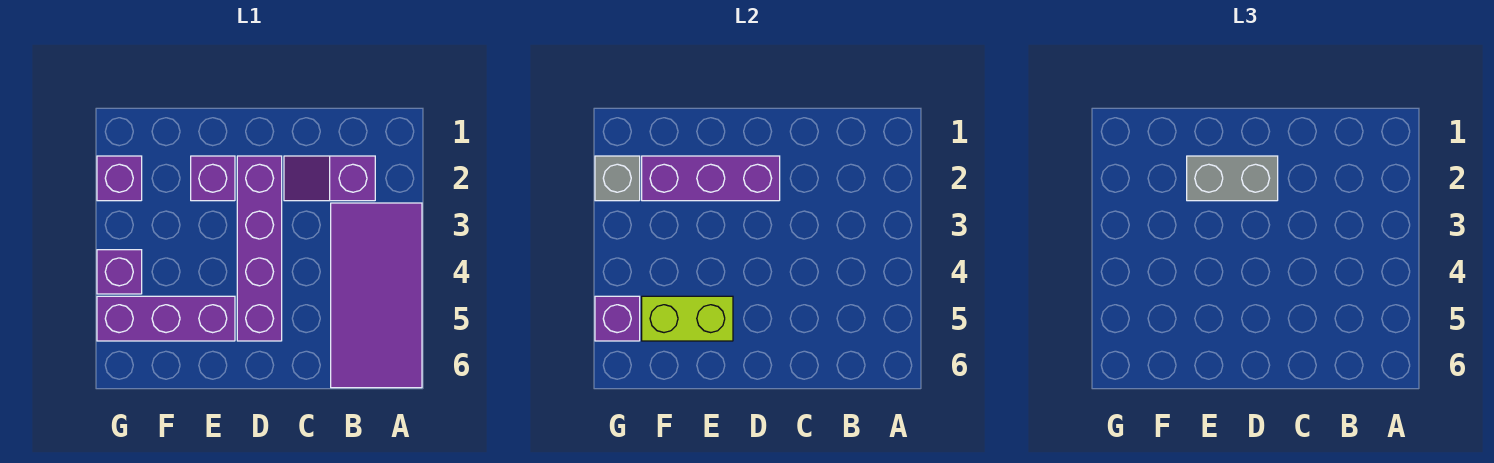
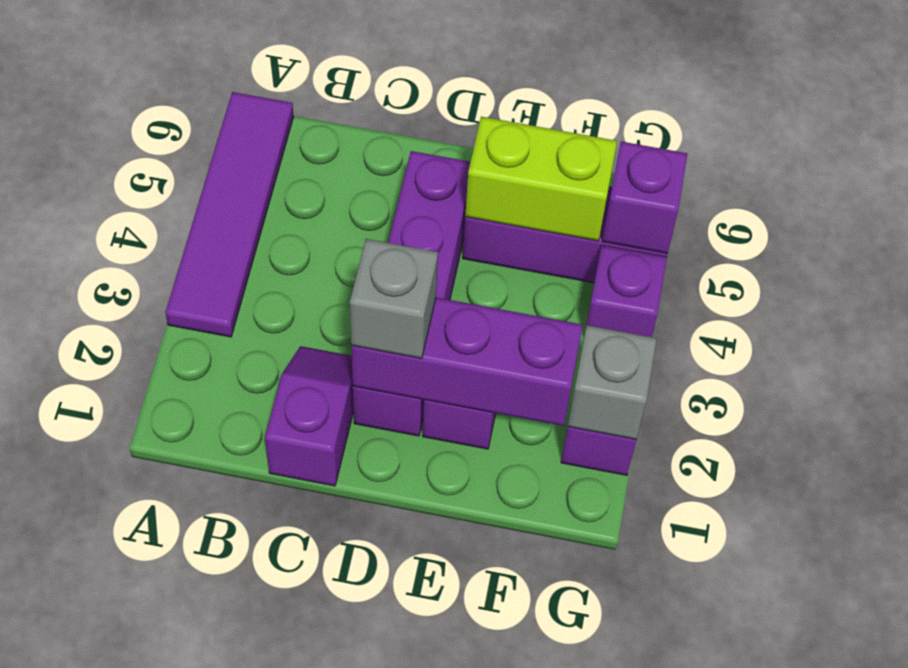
purple 2x4 tile [331,203,422,388] -> purple 1x4 tile [165,92,293,337]
purple 1x2 slope [284,156,375,201] -> purple 1x2 slope turned to [265,346,354,486]
grey 1x2 brick [1187,156,1278,201] -> grey 1x1 brick [350,239,438,359]

